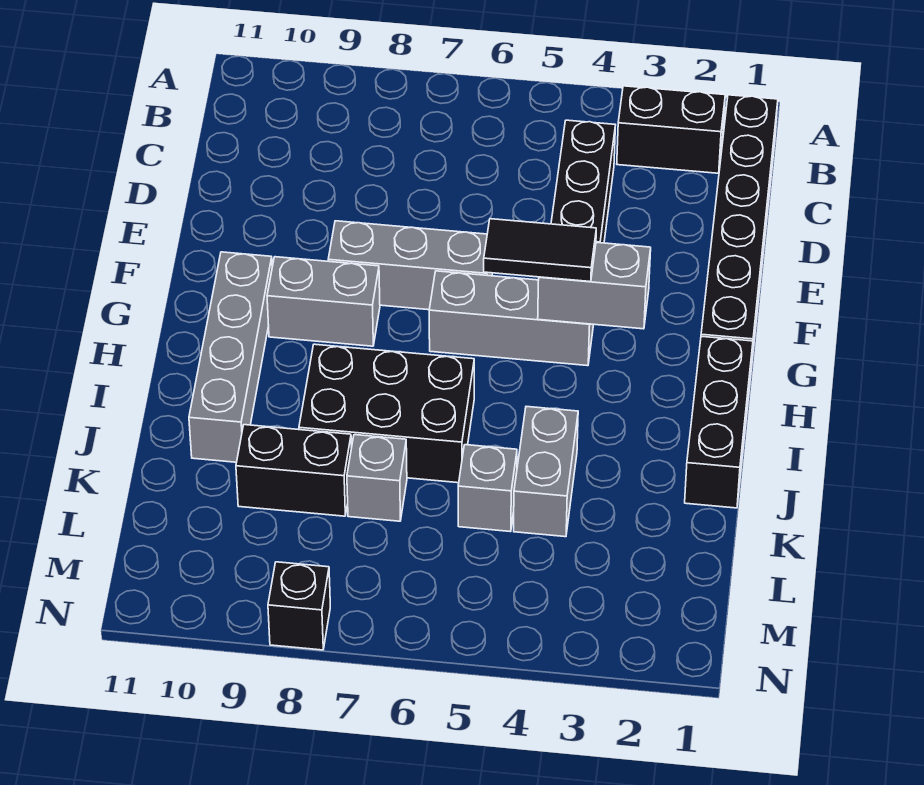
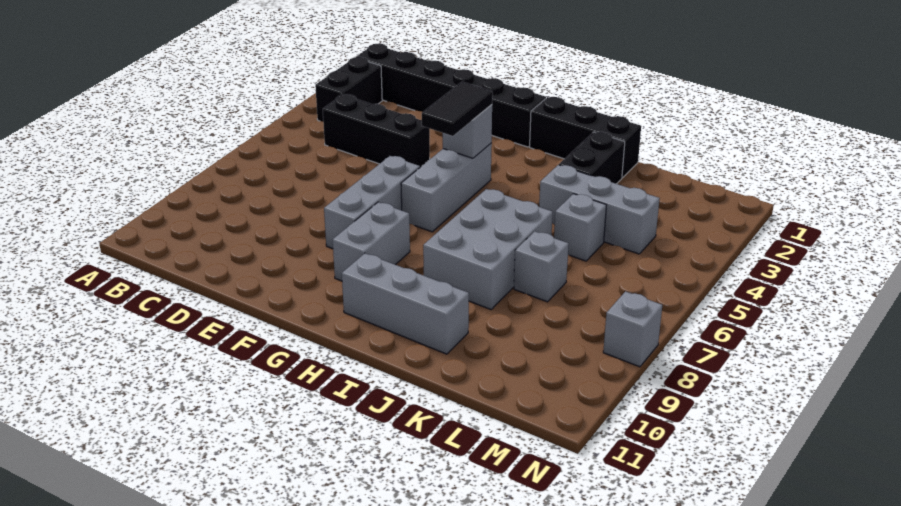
grey 1x2 brick [538,242,651,329] -> grey 1x1 brick [443,105,492,158]
grey 1x4 brick [189,252,272,462] -> grey 1x3 brick [342,253,469,354]
black 2x3 brick [299,344,474,483] -> grey 2x3 brick [423,189,553,309]
grey 1x2 brick [514,406,578,537] -> grey 1x3 brick [539,165,660,254]
black 1x2 brick [236,425,351,516] -> black 1x2 brick moved to [559,132,625,184]
black 1x1 brick [268,562,330,650] -> grey 1x1 brick [603,291,662,367]

